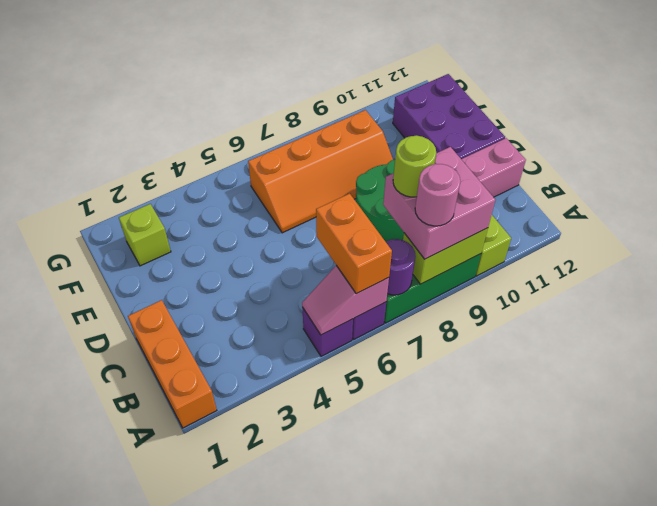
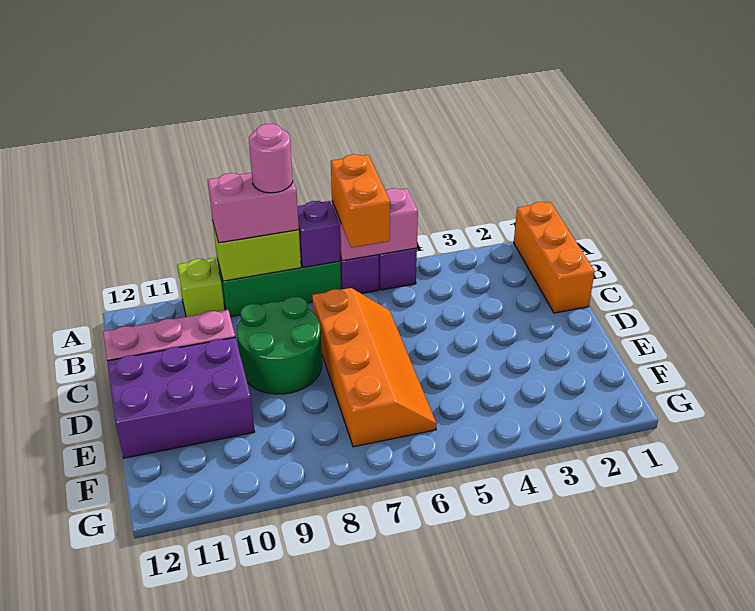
pink 1x2 slope [302,266,389,335] -> pink 1x2 brick [332,188,418,261]
purple 1x1 round brick [386,239,416,295] -> purple 1x1 brick [298,201,340,267]
pink 2x2 brick [383,147,495,259] -> pink 1x2 brick [208,173,299,243]
lime 1x1 round brick [393,135,436,197] -> none
purple 2x3 brick [393,74,505,159] -> purple 2x3 brick turned to [107,337,255,458]
orange 2x4 slope [248,110,393,233] -> orange 2x4 slope turned to [312,288,437,447]
lime 1x1 brick [119,204,171,266] -> none

